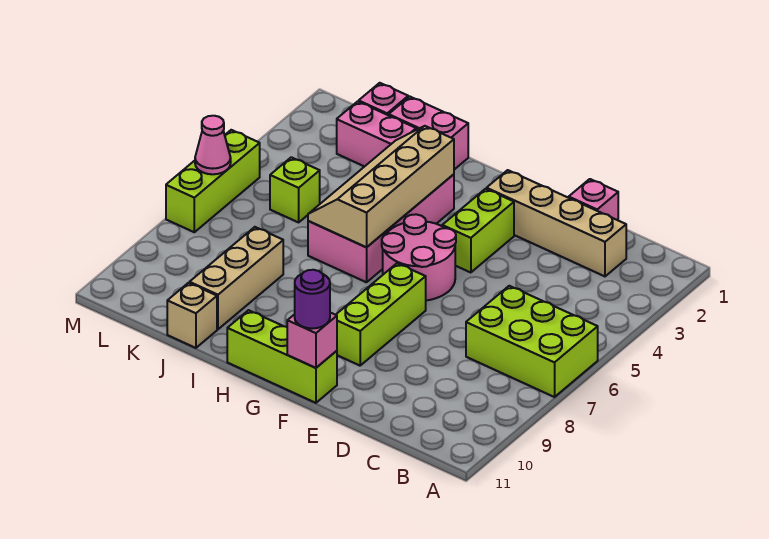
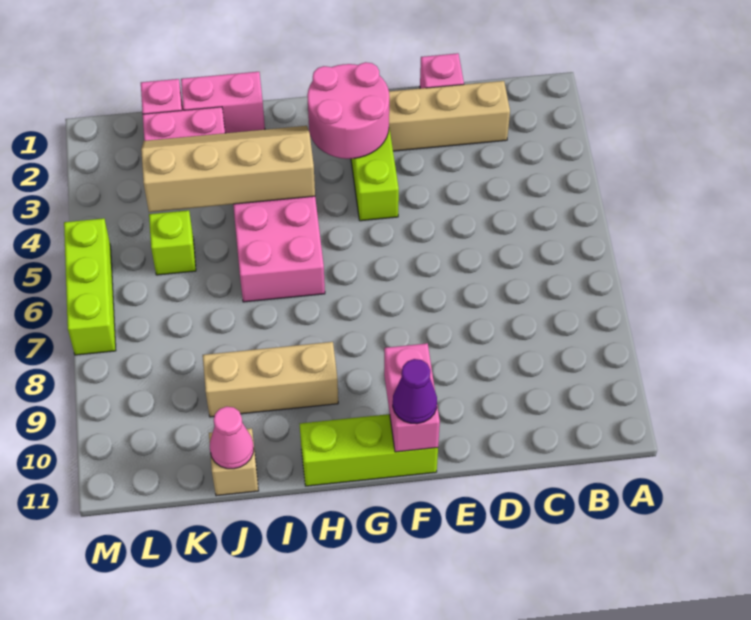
lime 2x3 brick [466,286,598,397] -> none
pink 2x2 round brick [382,214,456,300] -> pink 2x2 round brick moved to [307,62,389,159]
lime 1x3 brick [336,263,426,366] -> none
pink 1x1 brick [287,313,337,368] -> pink 1x2 brick [384,343,440,452]
purple 1x1 round brick [295,270,330,329] -> purple 1x1 cone [393,359,437,424]
tan 2x4 slope [308,126,454,247] -> tan 2x4 slope turned to [141,126,315,212]
tan 1x3 brick [190,227,283,329] -> tan 1x3 brick turned to [203,342,338,417]
pink 1x1 cone [195,116,231,174] -> pink 1x1 cone moved to [210,406,254,469]

